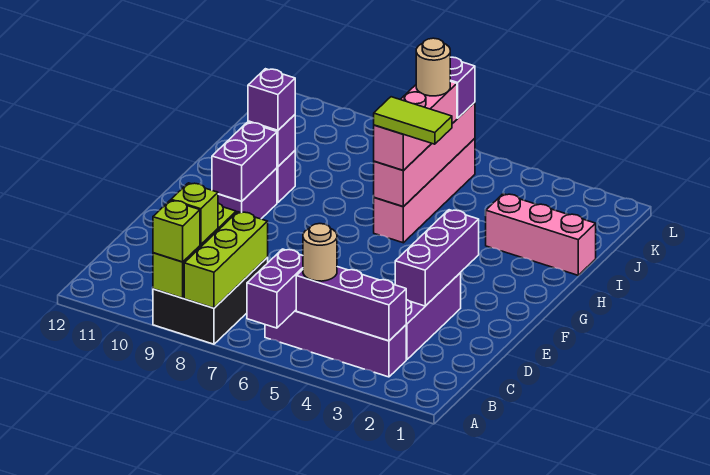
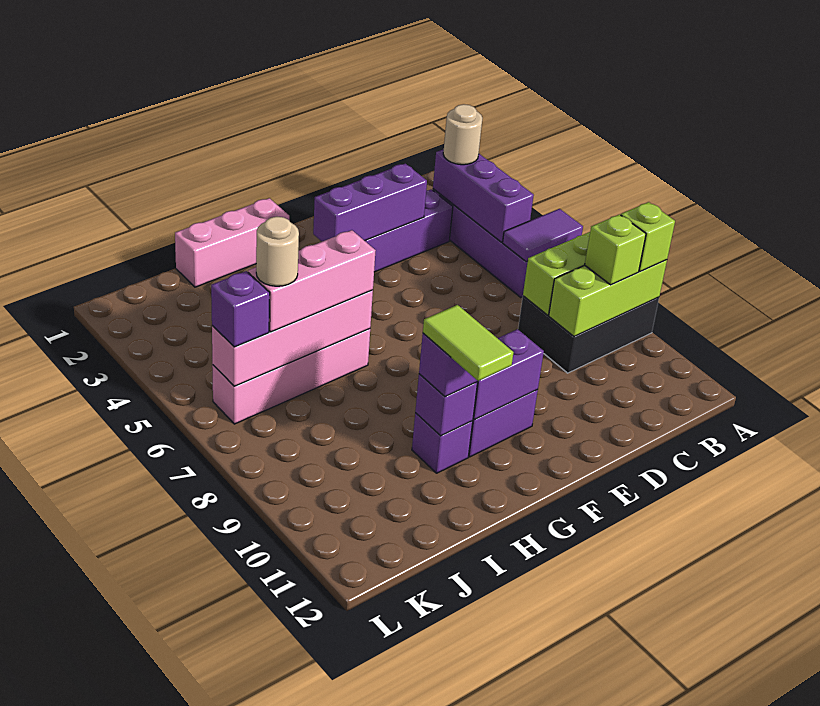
purple 1x2 brick [247,249,303,328] -> purple 1x2 tile [503,209,583,262]
tan 1x1 round brick [303,224,337,281] -> tan 1x1 round brick moved to [443,104,482,165]
lime 1x2 tile [374,97,452,144] -> lime 1x2 tile moved to [423,305,514,381]
pink 1x3 brick [486,194,596,275] -> pink 1x3 brick turned to [175,198,289,287]

